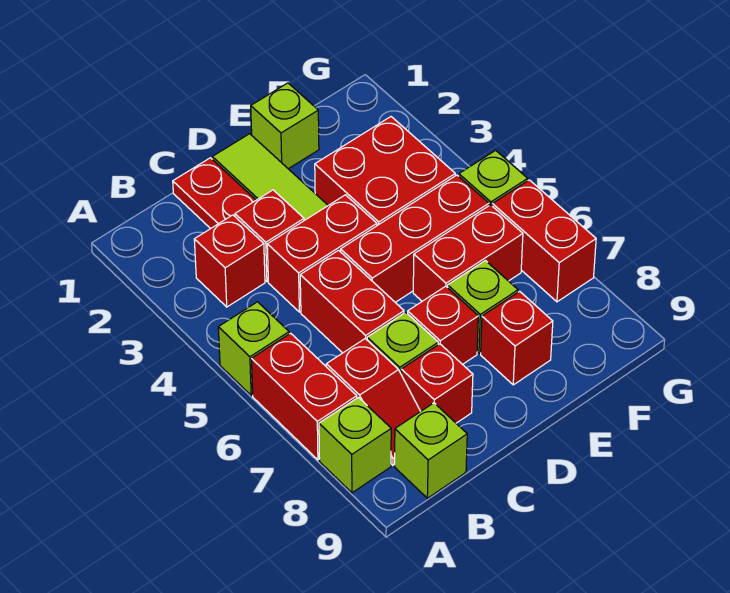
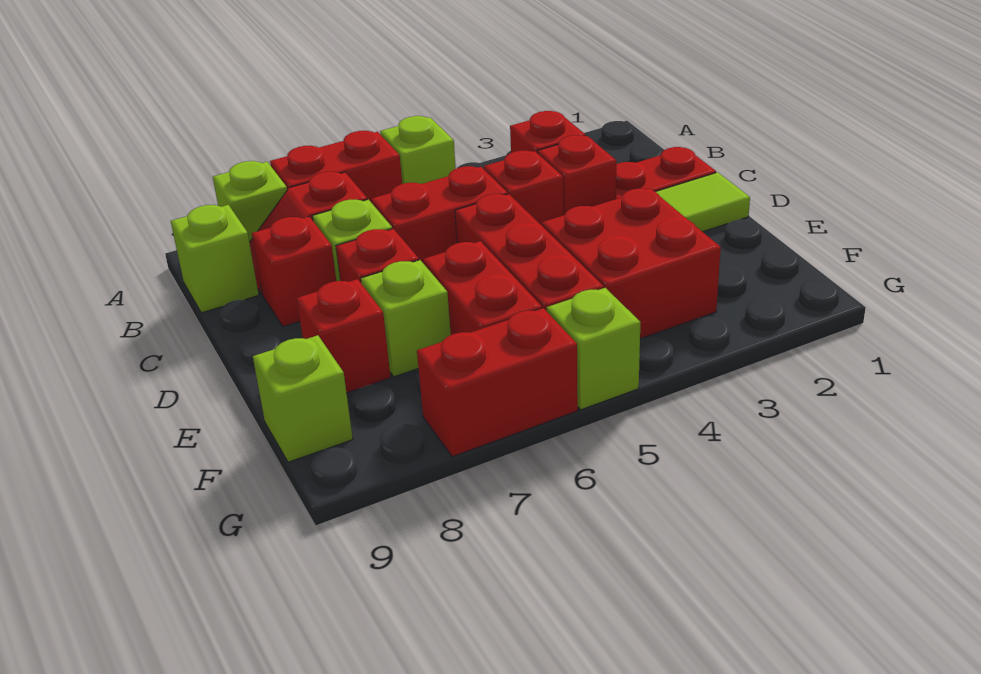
red 1x2 brick [267,195,377,312] -> red 1x1 brick [484,151,563,225]
lime 1x1 brick [251,83,319,169] -> lime 1x1 brick moved to [253,335,353,462]

